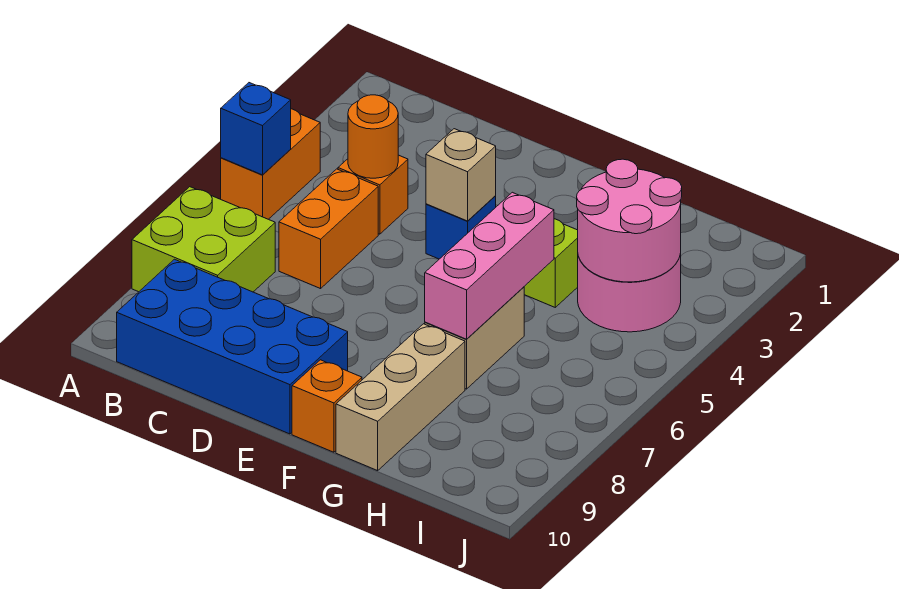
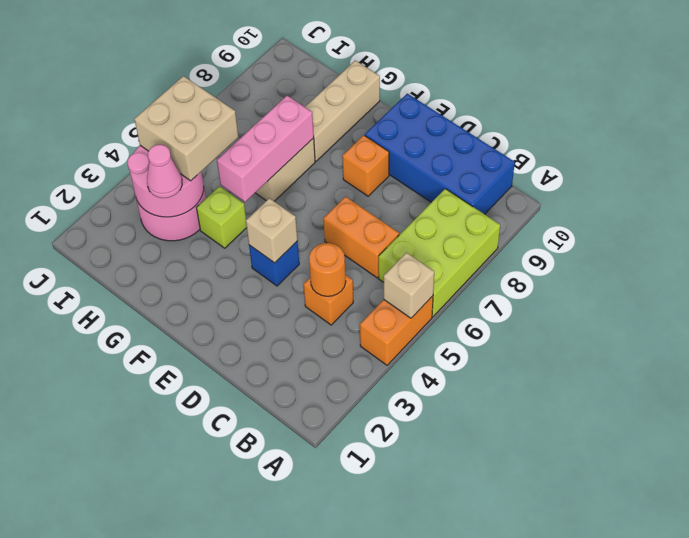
blue 1x1 brick [221,83,291,175] -> tan 1x1 brick [384,253,434,318]
lime 2x2 brick [132,187,275,292] -> lime 2x3 brick [379,189,500,317]
orange 1x2 brick [279,169,378,289] -> orange 1x2 brick turned to [324,197,399,278]
orange 1x1 brick [292,360,362,452] -> orange 1x1 brick moved to [342,135,389,196]
none -> pink 1x1 cone [147,145,182,198]
none -> tan 2x2 brick [134,76,238,181]

